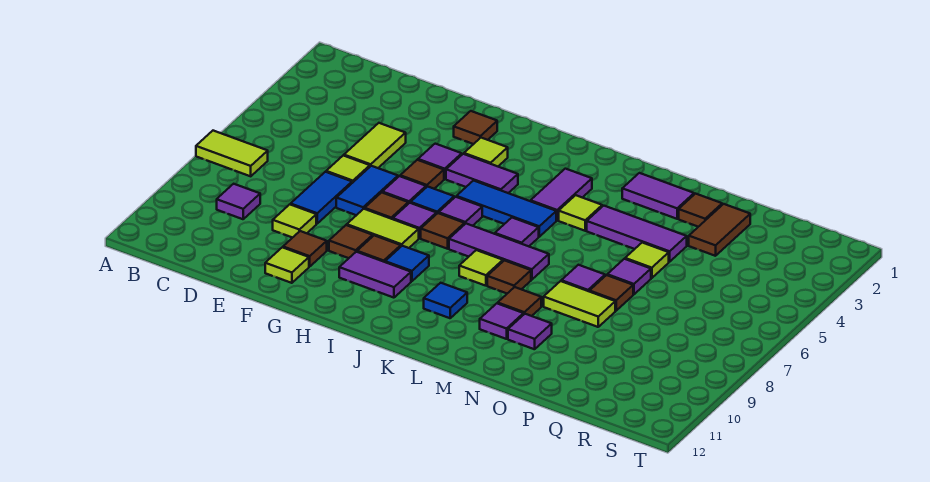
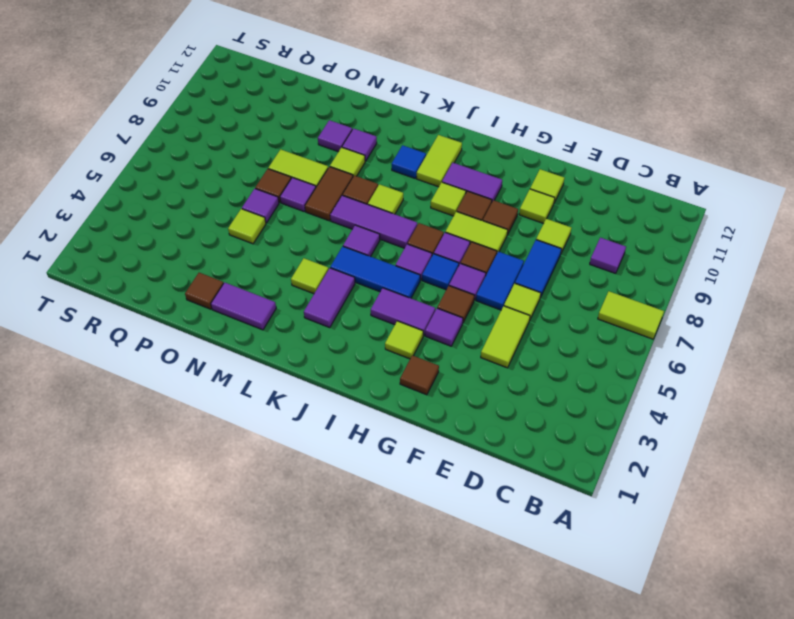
brown 1x1 tile [283,231,327,267] -> lime 1x1 tile [519,189,555,224]
blue 1x1 tile [385,246,429,281] -> lime 1x1 tile [431,182,466,216]
none -> lime 1x2 tile [417,135,462,187]
purple 1x3 tile [587,206,687,262] -> none
brown 1x1 tile [498,287,541,316] -> lime 1x1 tile [330,147,365,176]
brown 1x2 tile [689,204,750,256] -> brown 1x2 tile moved to [305,167,353,221]

